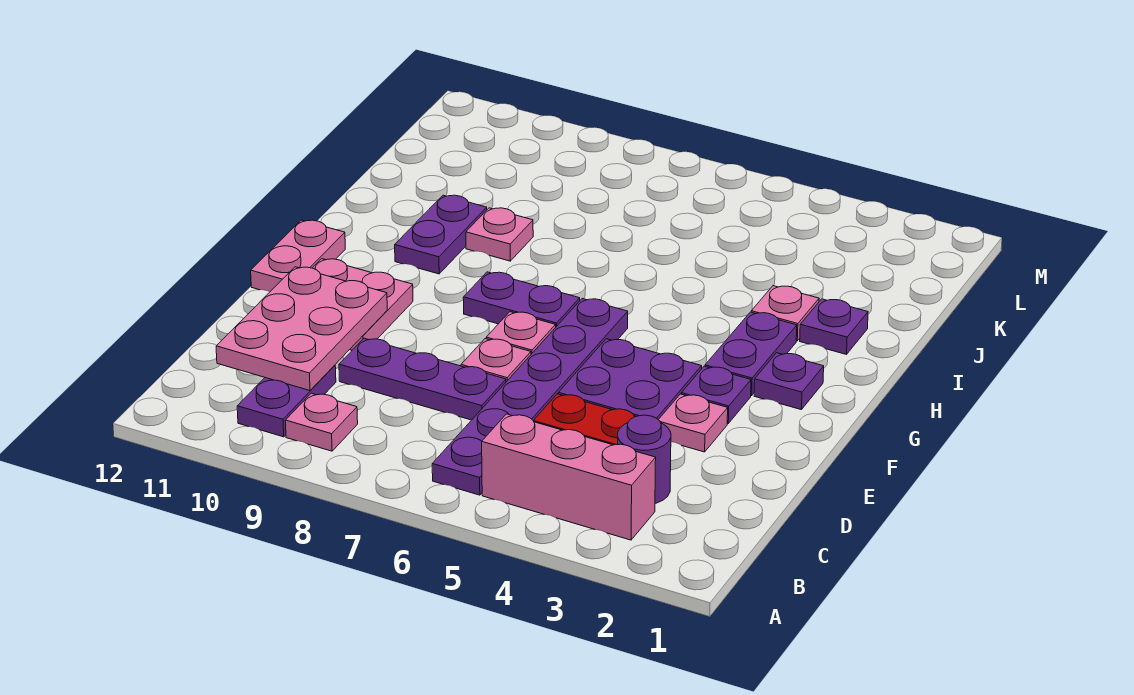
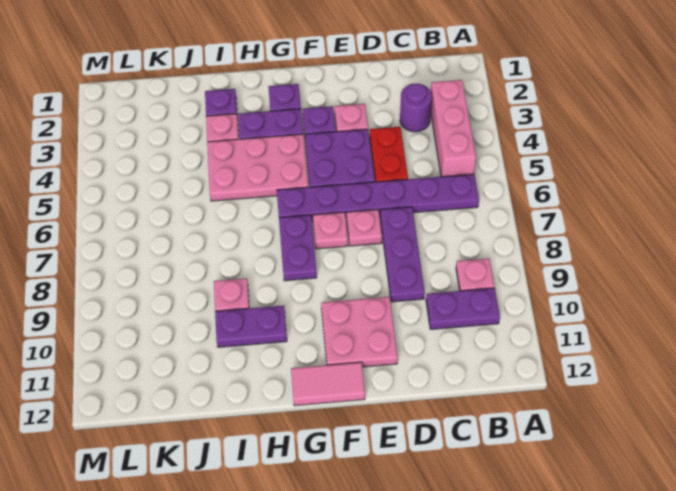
pink 2x3 plate [216,267,387,391] -> pink 2x3 plate moved to [207,134,308,201]
pink 1x2 plate [251,220,345,292] -> pink 1x2 tile [291,362,365,406]

